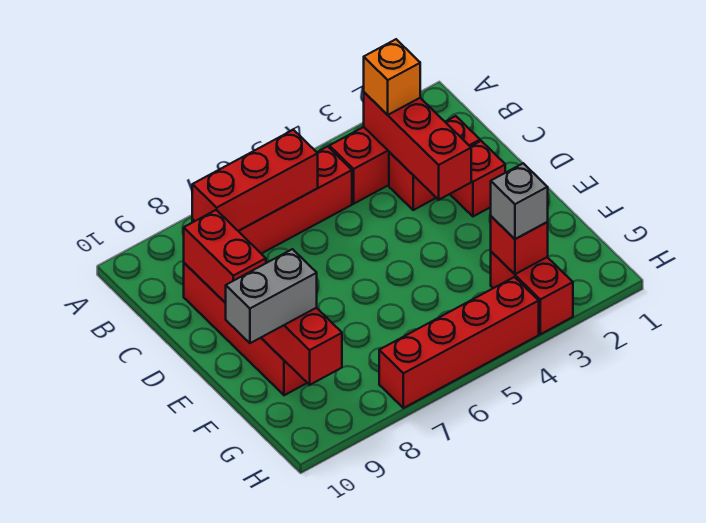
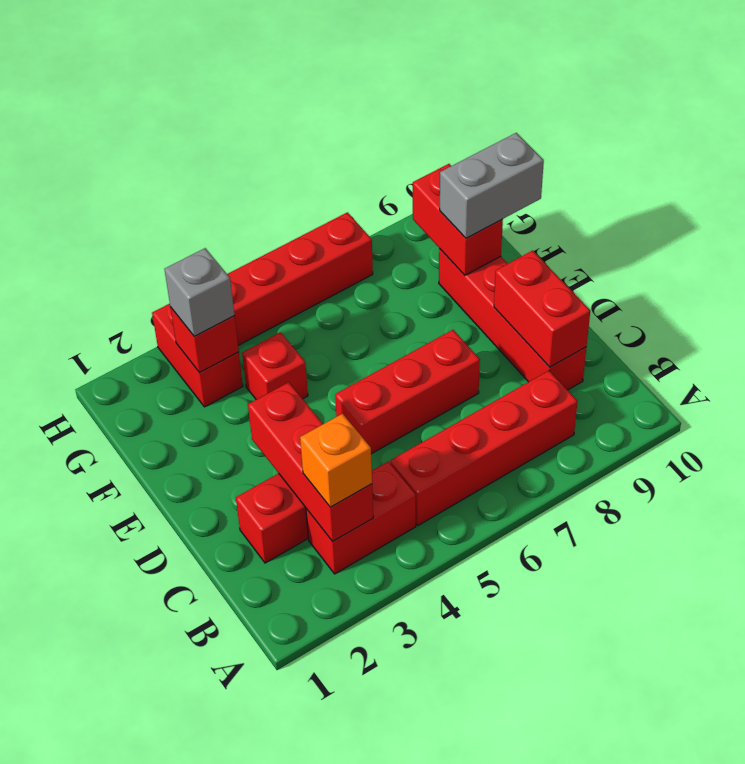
red 1x3 brick [192,130,318,231] -> red 1x3 brick moved to [335,330,480,454]
red 1x1 brick [450,141,505,216] -> red 1x1 brick moved to [242,332,308,400]

